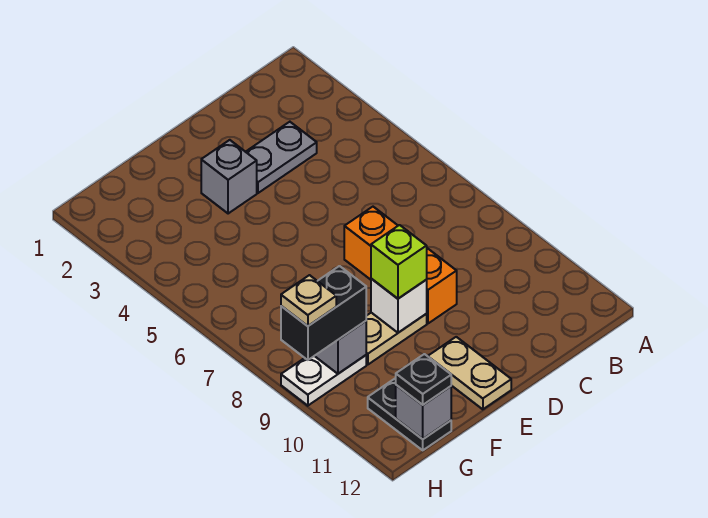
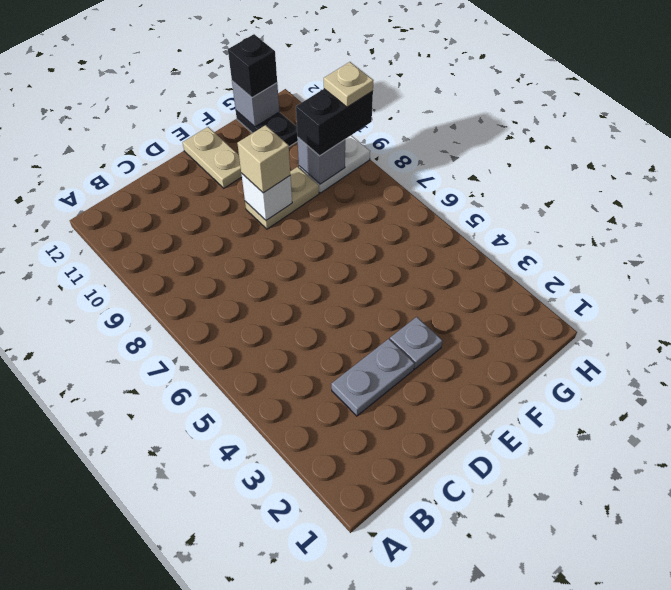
orange 1x3 brick [344,207,457,323] -> none
grey 1x1 brick [201,140,257,214] -> grey 1x1 plate [390,317,442,369]
lime 1x1 brick [371,225,427,299] -> tan 1x1 brick [237,125,290,193]
black 1x1 plate [396,354,451,405] -> black 1x1 brick [228,34,277,98]

